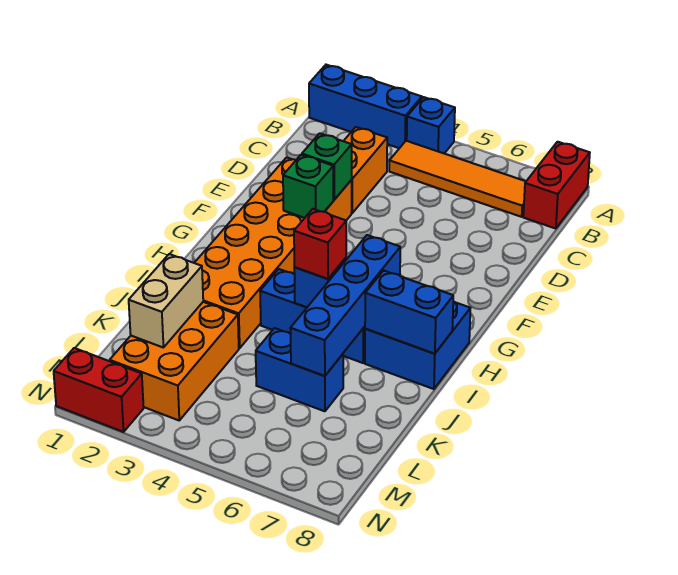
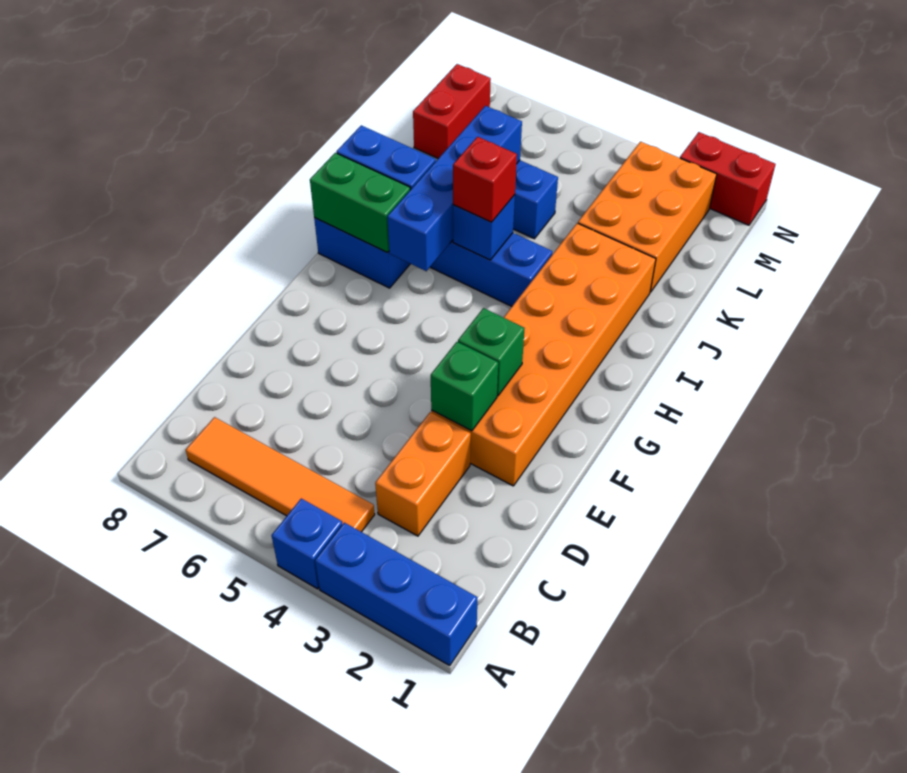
red 1x2 brick [523,142,590,229] -> red 1x2 brick moved to [413,64,491,158]
none -> green 1x2 brick [310,153,410,252]
tan 1x2 brick [129,254,203,348] -> none

